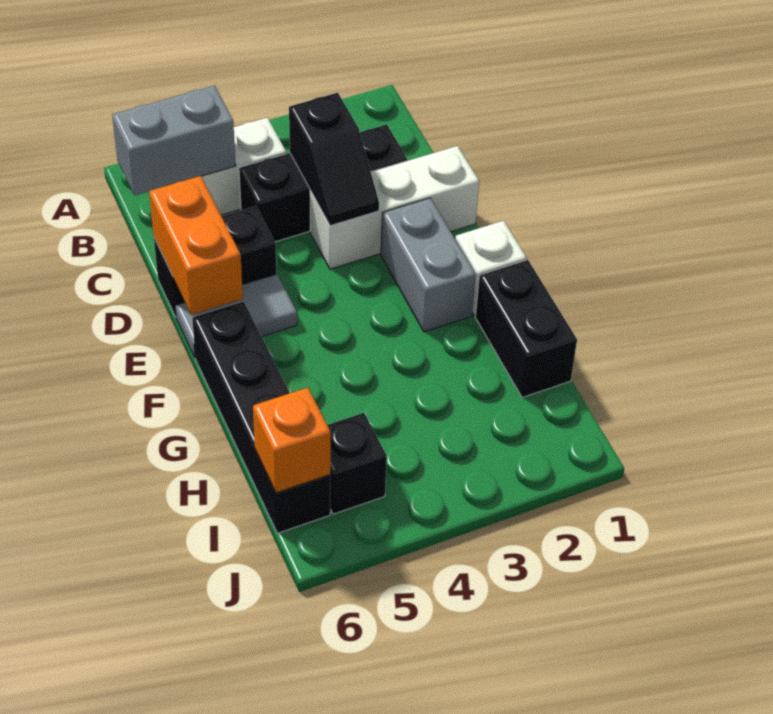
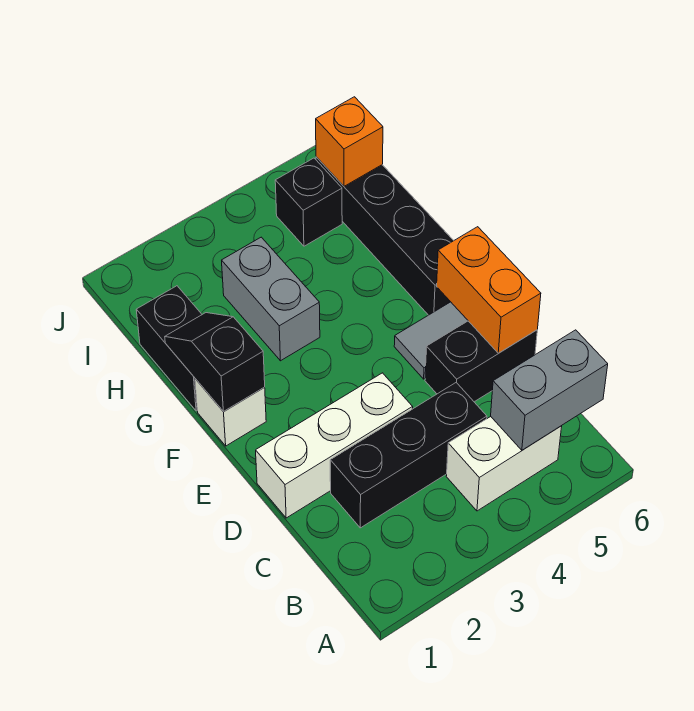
black 1x2 slope [289,93,379,226] -> black 1x2 slope moved to [165,313,265,411]
grey 1x2 brick [381,198,476,332] -> grey 1x2 brick moved to [222,237,320,361]

